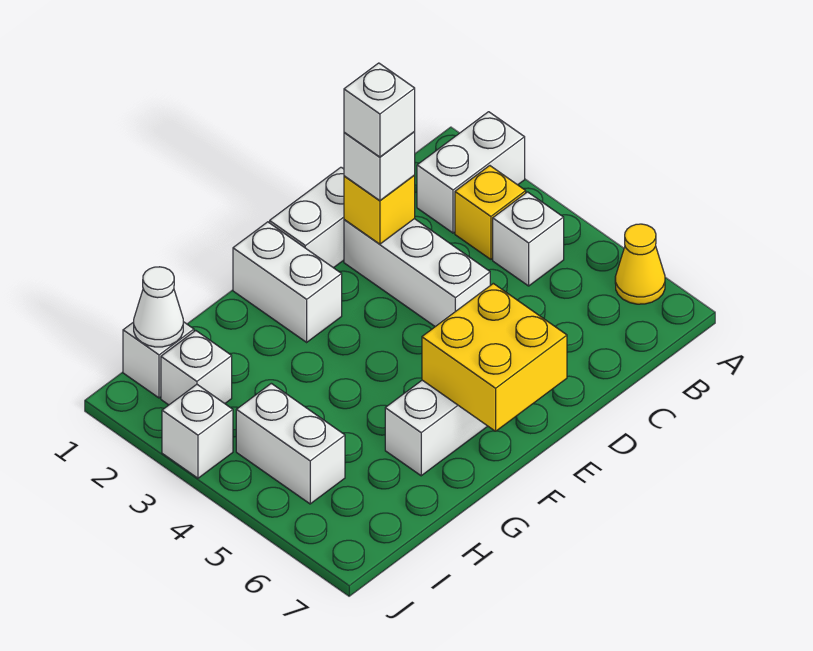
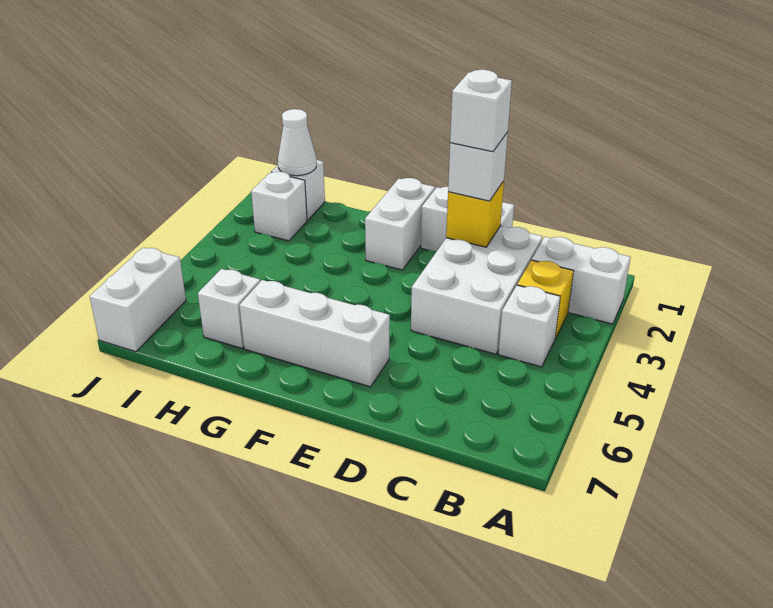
yellow 1x1 cone [615,224,665,304] -> none
white 1x3 brick [344,219,490,327] -> white 2x3 brick [411,226,543,354]
yellow 2x2 brick [422,283,567,431] -> none
white 1x2 brick [236,383,345,504] -> white 1x2 brick moved to [90,247,186,352]
white 1x1 brick [162,384,233,478] -> white 1x1 brick moved to [198,269,260,348]

